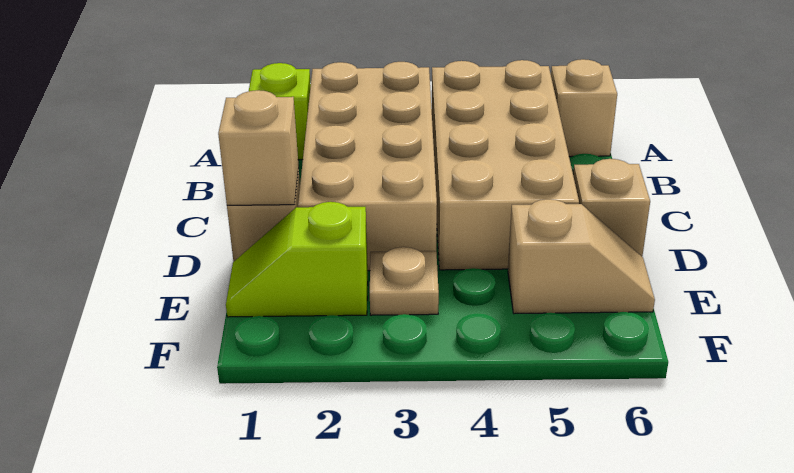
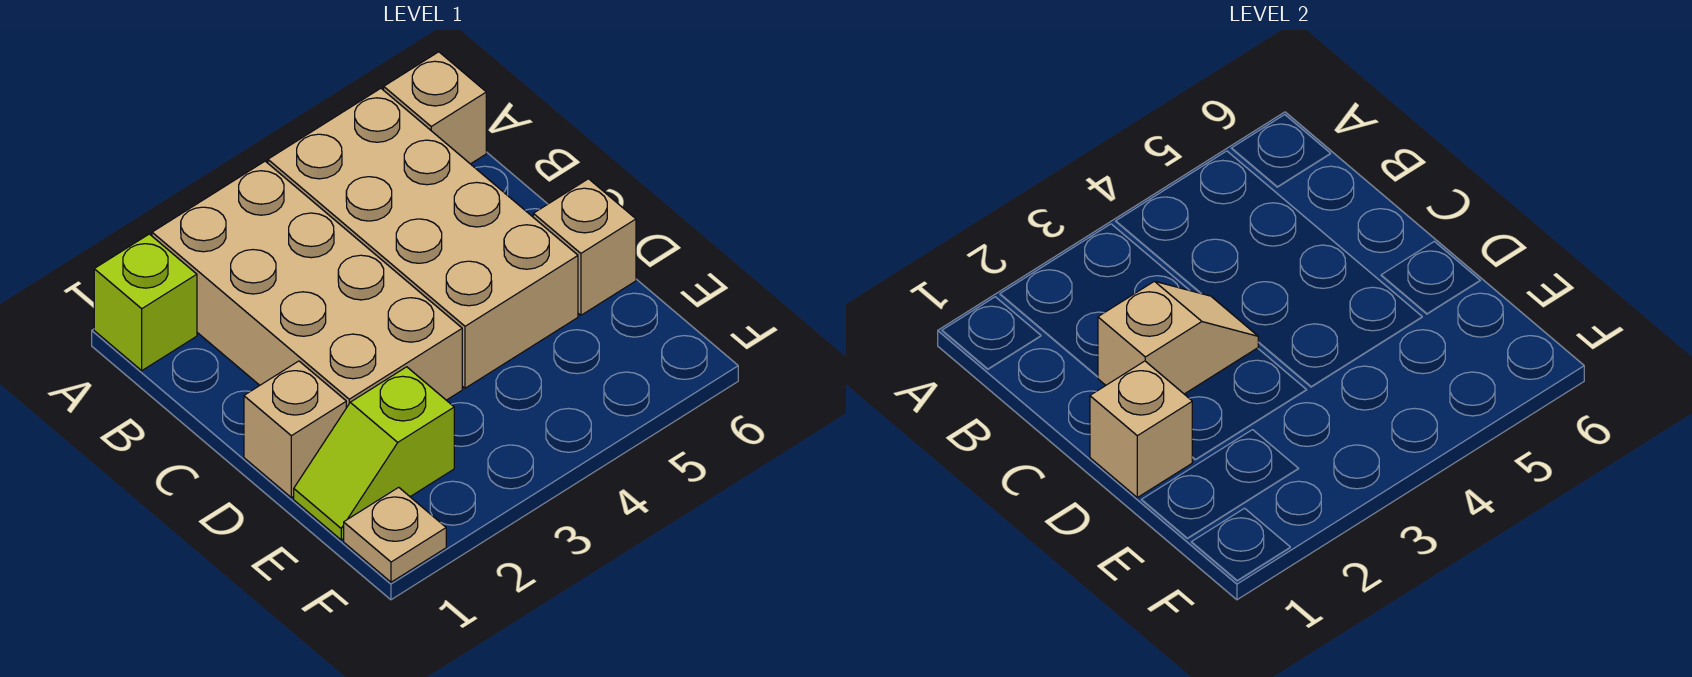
tan 1x1 plate [370,247,439,315] -> tan 1x1 plate moved to [344,487,446,582]
tan 1x2 slope [508,199,655,314] -> tan 1x2 slope moved to [1098,281,1258,394]

